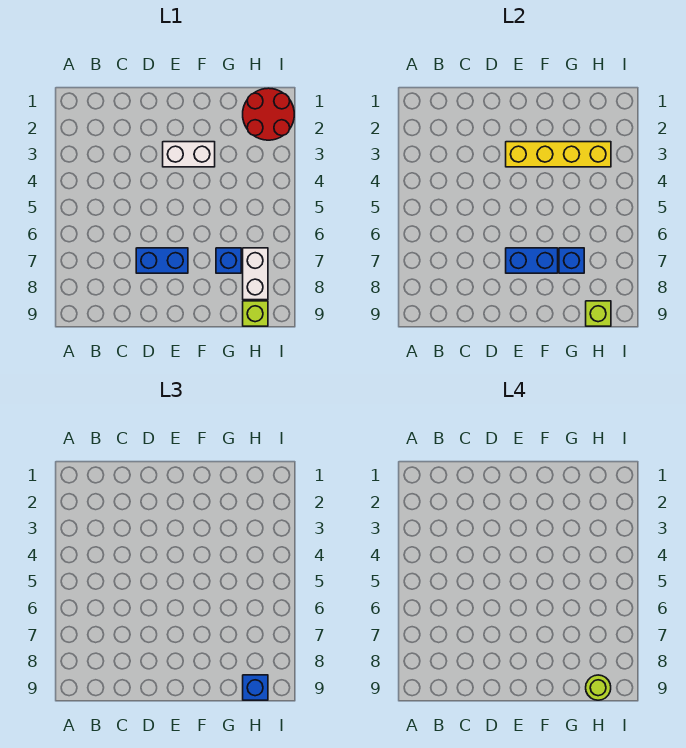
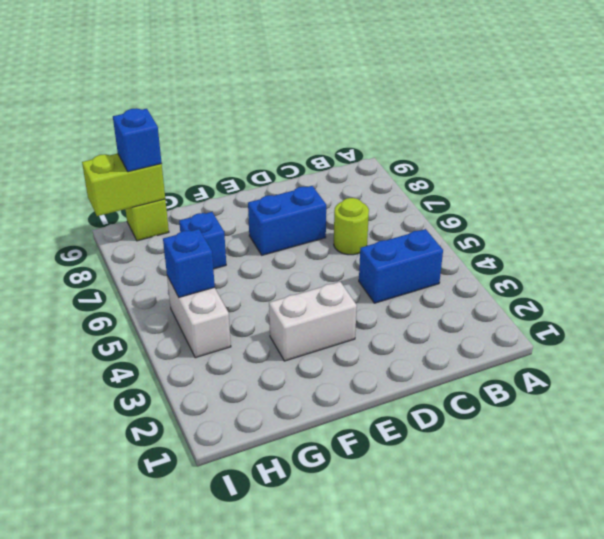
yellow 1x4 brick [506,142,611,167] -> none
blue 1x2 brick [506,248,558,273] -> blue 1x2 brick moved to [359,229,443,303]
blue 1x1 brick [559,248,584,273] -> blue 1x1 brick moved to [163,229,215,297]
red 2x2 round brick [243,88,294,140] -> none
white 1x2 brick [243,248,268,300] -> white 1x2 brick moved to [167,276,231,358]
lime 1x1 brick [586,301,611,326] -> lime 1x2 brick [82,154,165,216]
lime 1x1 round brick [586,675,611,700] -> lime 1x1 round brick moved to [334,198,369,255]

